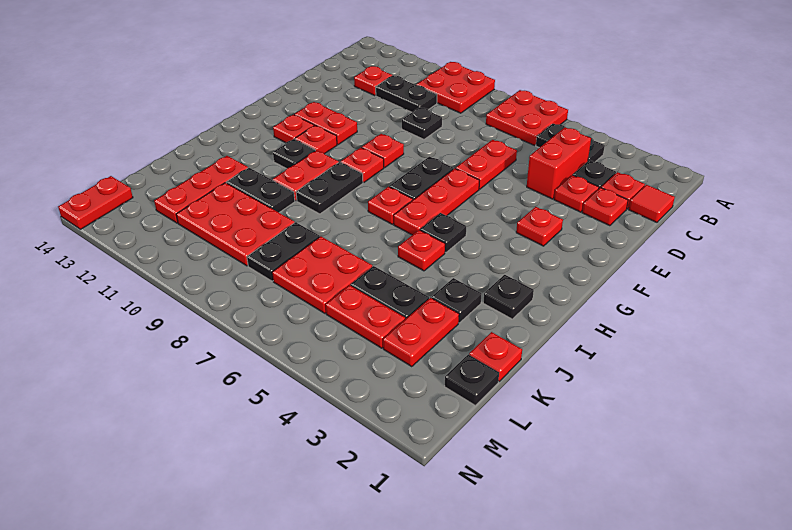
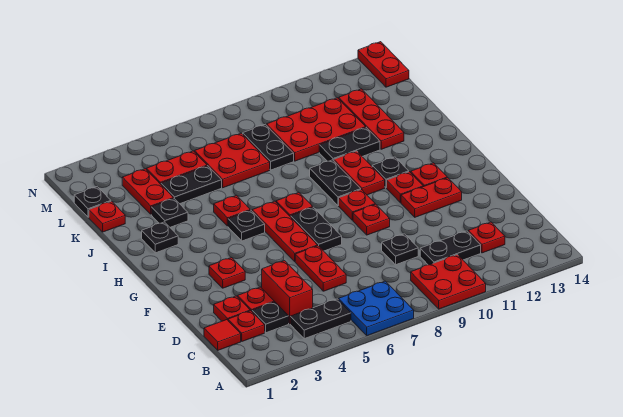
red 2x2 plate [486,90,568,145] -> blue 2x2 plate [339,281,414,336]

